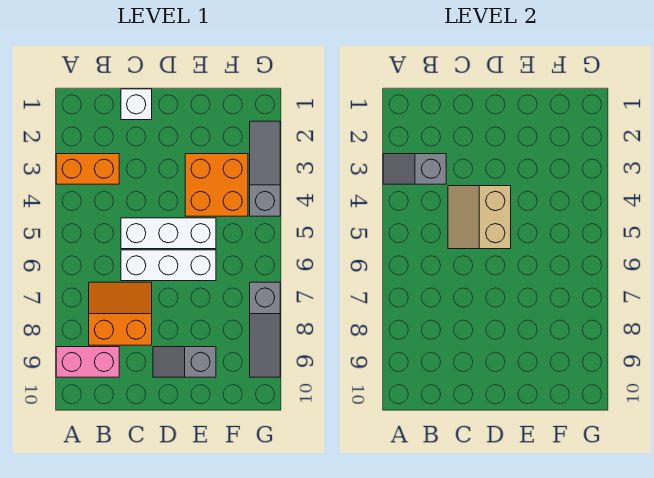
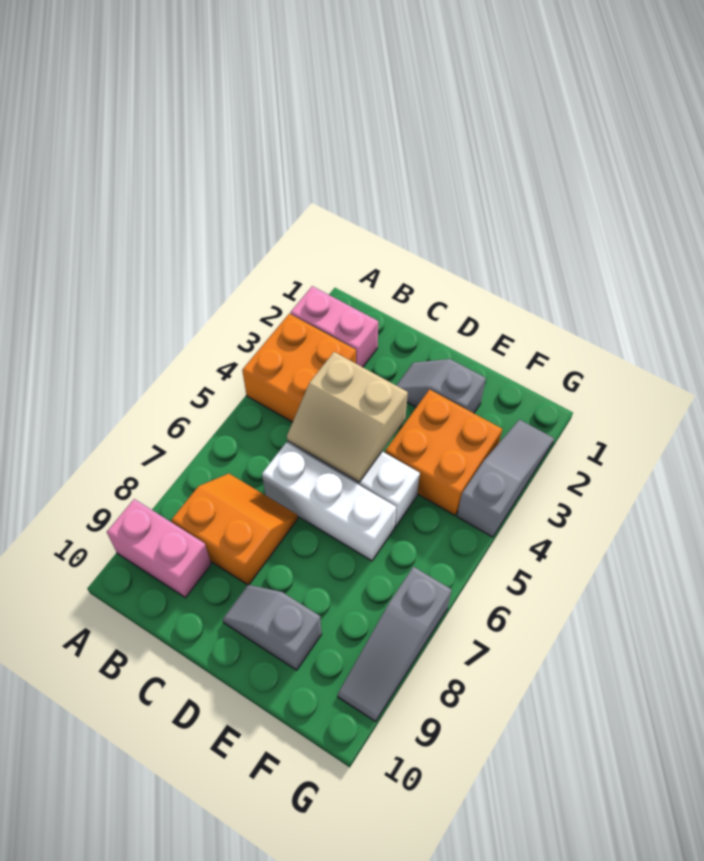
none -> pink 1x2 brick [290,286,378,367]
orange 1x2 brick [56,154,119,184] -> orange 2x2 brick [242,314,356,422]
grey 1x2 slope [383,154,446,184] -> grey 1x2 slope moved to [396,359,486,413]
white 1x1 brick [121,89,152,120] -> none
tan 2x2 slope [448,186,511,249] -> tan 2x2 slope turned to [287,352,408,482]

